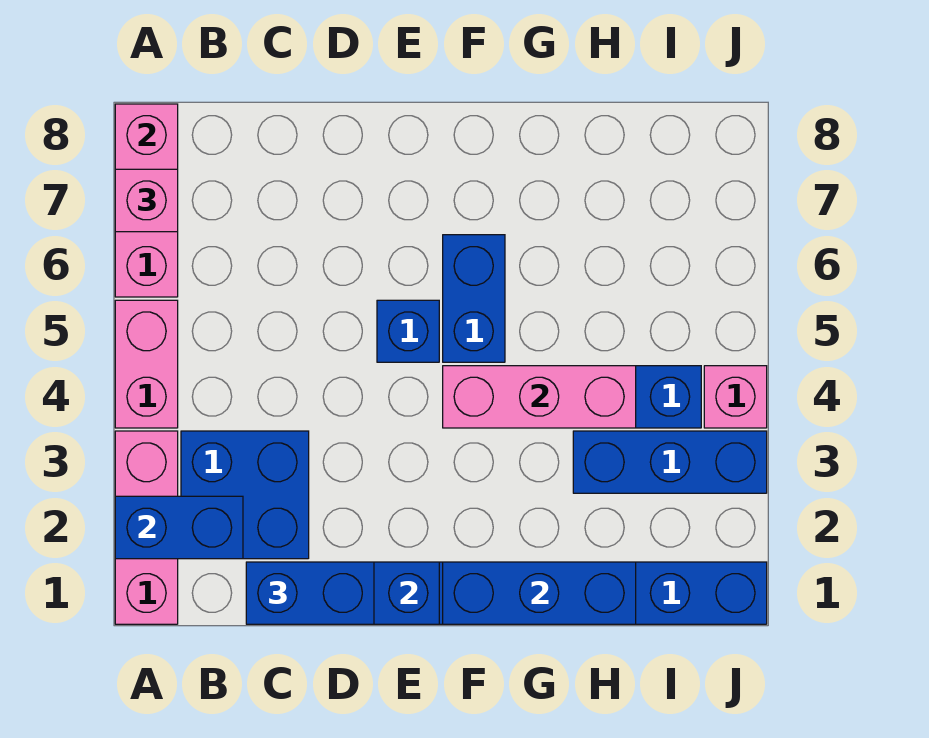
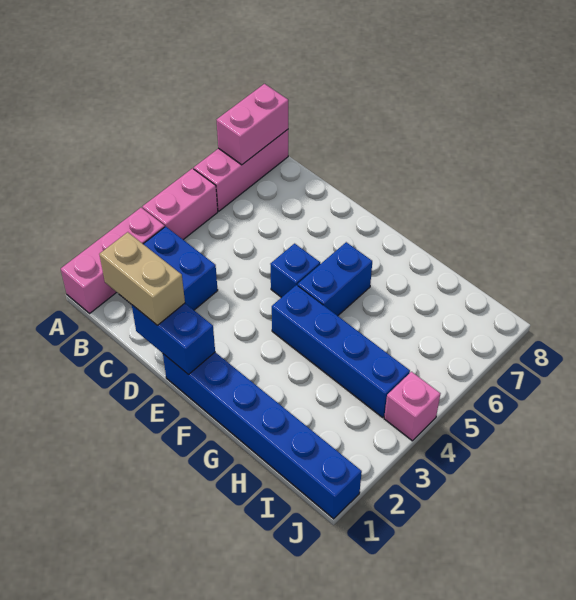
blue 1x2 brick [115,496,243,559] -> none
pink 1x1 brick [115,169,178,232] -> none
blue 1x2 brick [246,562,374,624] -> tan 1x2 brick [99,232,185,326]
blue 1x3 brick [443,562,636,624] -> none
pink 1x3 brick [443,366,636,428] -> none
blue 1x3 brick [573,431,767,493] -> none

